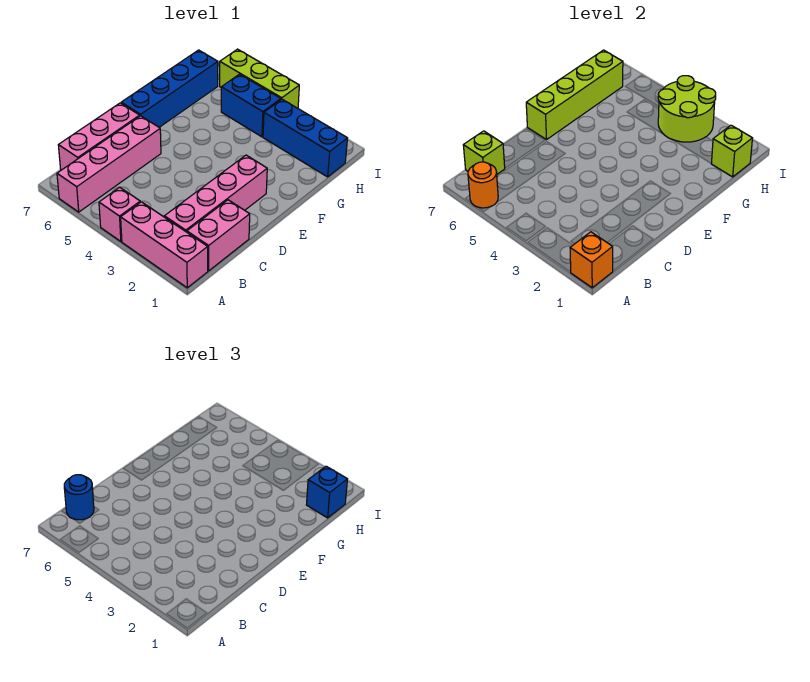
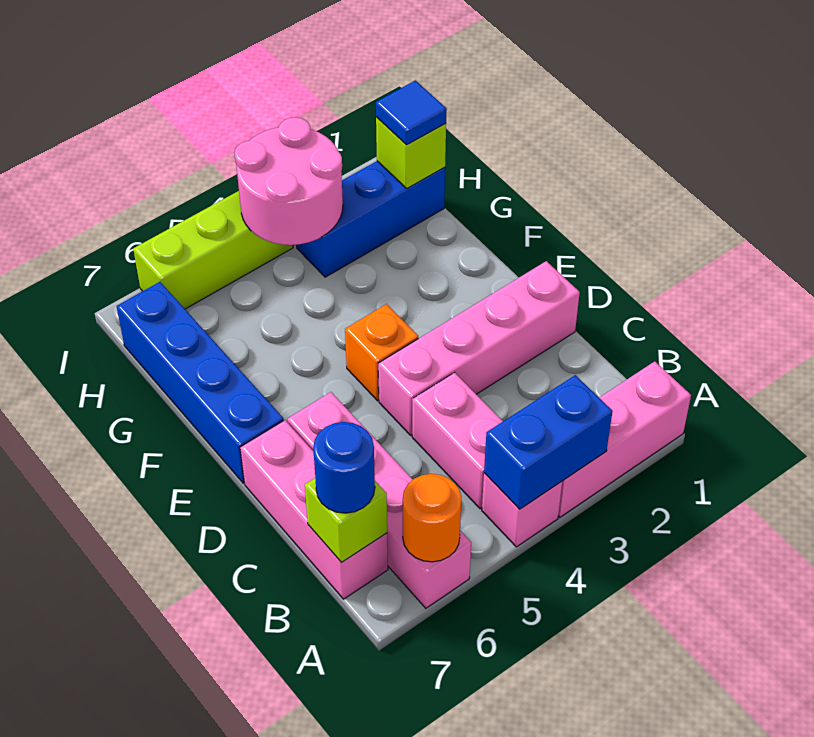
orange 1x1 brick [570,232,613,288] -> orange 1x1 brick moved to [345,304,418,401]
pink 1x2 brick [187,200,250,271] -> pink 1x2 brick moved to [412,373,503,509]
pink 1x4 brick [164,155,267,232] -> pink 1x4 brick turned to [378,261,580,435]
lime 1x4 brick [526,50,623,140] -> none
blue 1x1 brick [307,466,347,518] -> blue 1x1 tile [376,81,447,145]
lime 2x2 round brick [658,76,716,142] -> pink 2x2 round brick [235,117,343,245]
blue 1x2 brick [221,74,281,137] -> blue 1x2 brick moved to [484,375,612,509]

